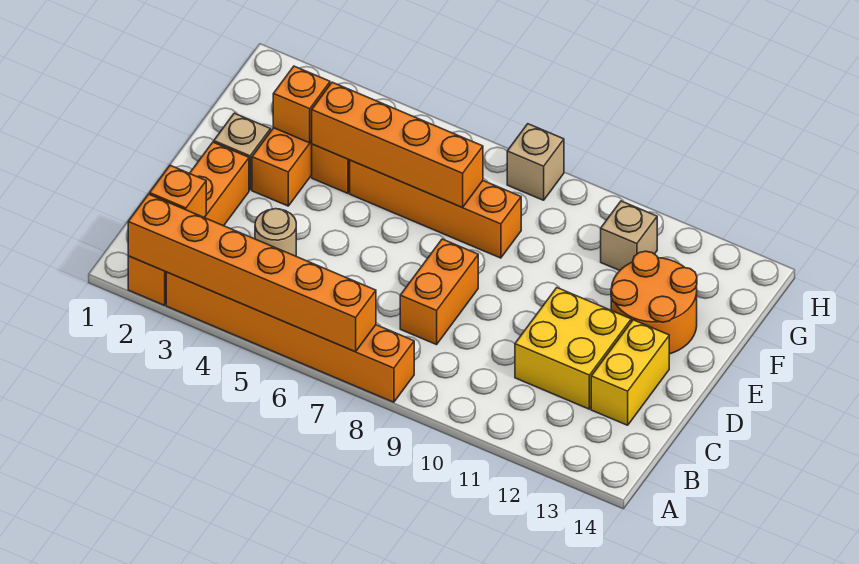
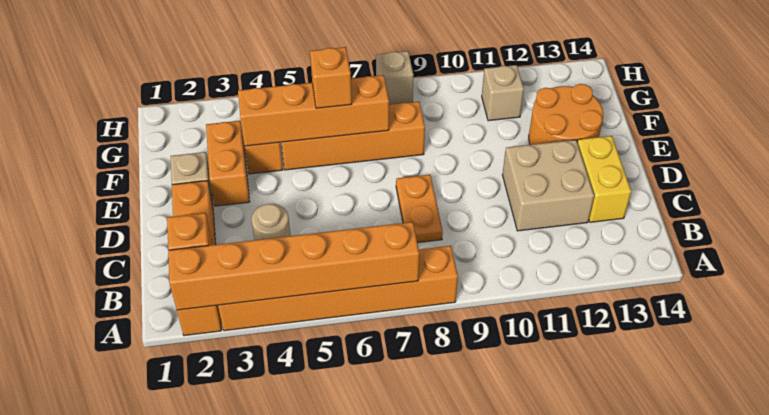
orange 1x2 brick [400,239,478,345] -> orange 1x2 plate [396,175,443,243]
yellow 2x2 brick [515,288,631,409] -> tan 2x2 brick [502,140,594,231]
orange 1x1 brick [273,66,330,143] -> orange 1x1 brick moved to [310,47,352,108]

